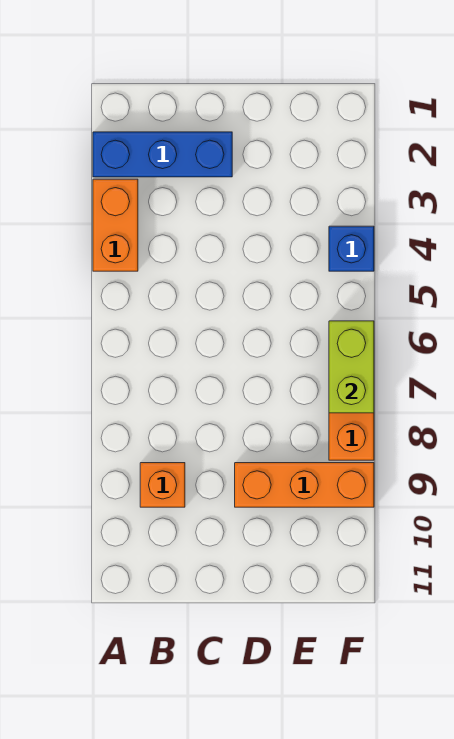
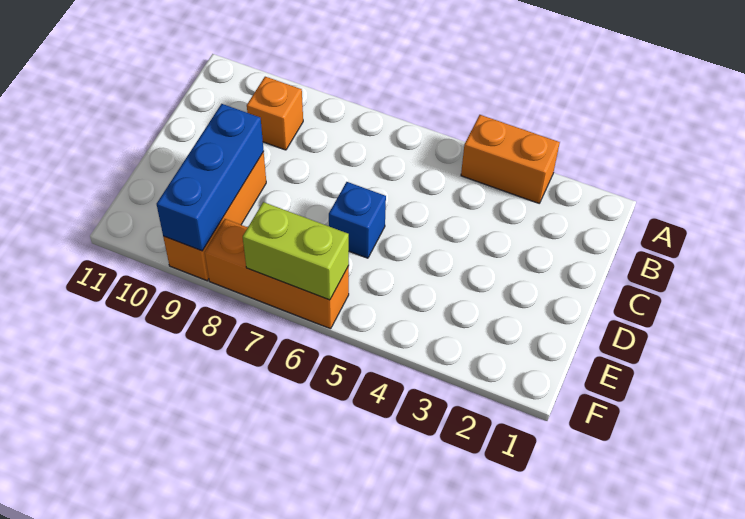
blue 1x3 brick [93,132,232,177] -> blue 1x3 brick moved to [157,104,264,251]
blue 1x1 brick [329,226,374,271] -> blue 1x1 brick moved to [329,182,386,258]

